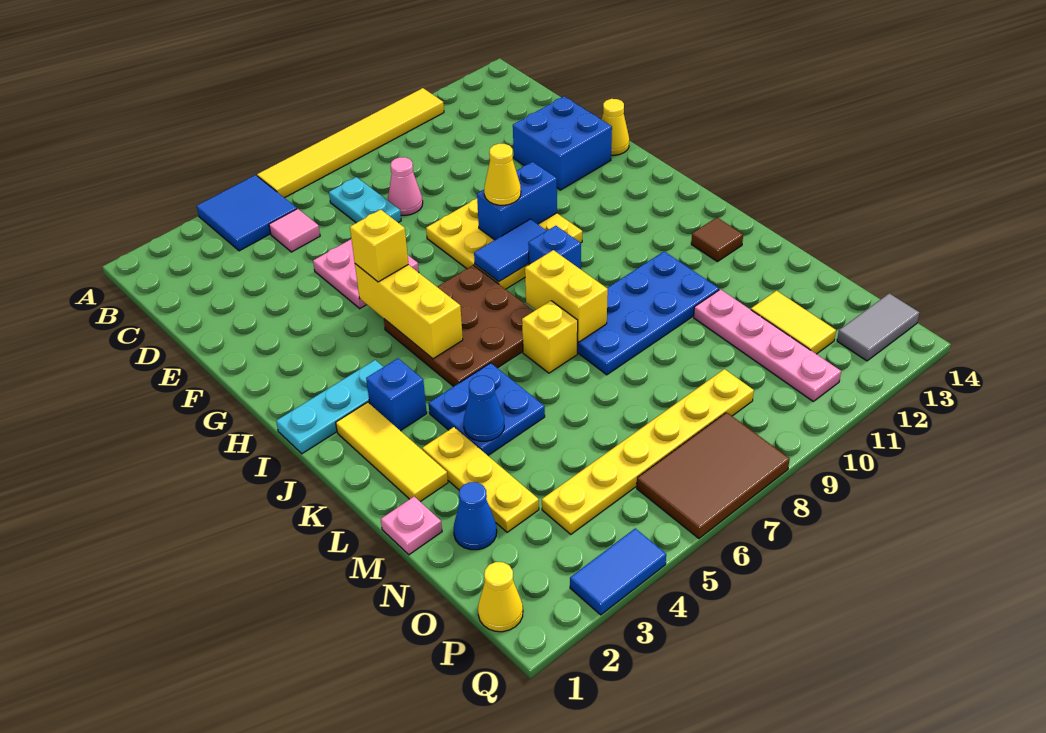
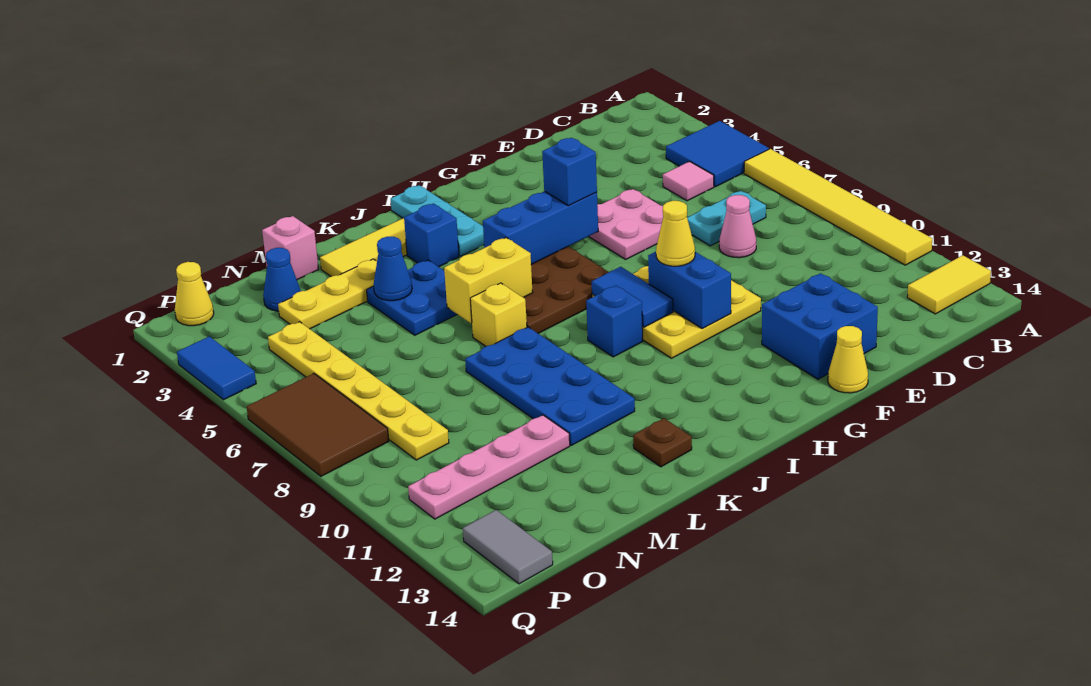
yellow 1x3 brick [355,264,463,359] -> blue 1x3 brick [483,191,598,264]
yellow 1x1 brick [350,210,408,282] -> blue 1x1 brick [542,138,597,206]
yellow 1x2 brick [525,250,608,342] -> yellow 1x2 brick moved to [444,237,533,323]
brown 1x1 tile [691,218,743,262] -> brown 1x1 plate [633,418,692,467]
pink 1x1 plate [381,497,442,555] -> pink 1x1 brick [262,216,319,280]
yellow 1x2 tile [751,291,836,354] -> yellow 1x2 tile moved to [907,255,991,314]

